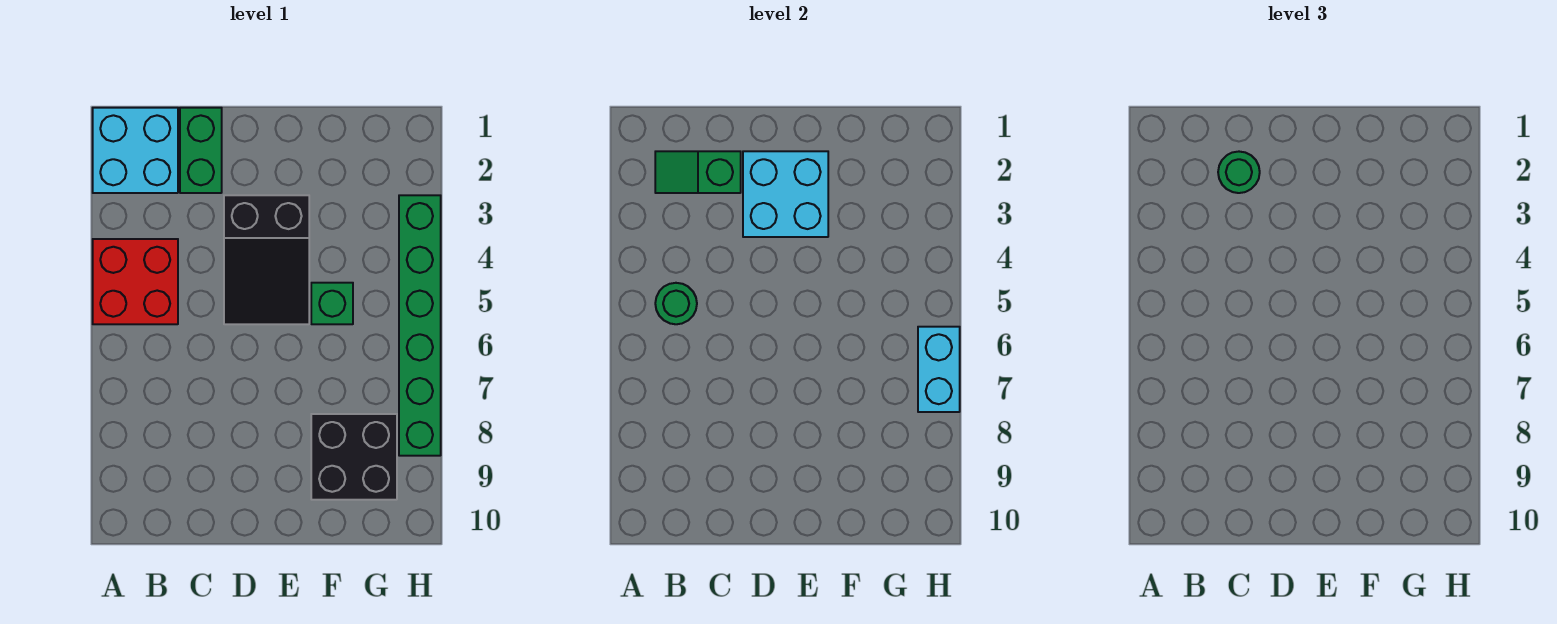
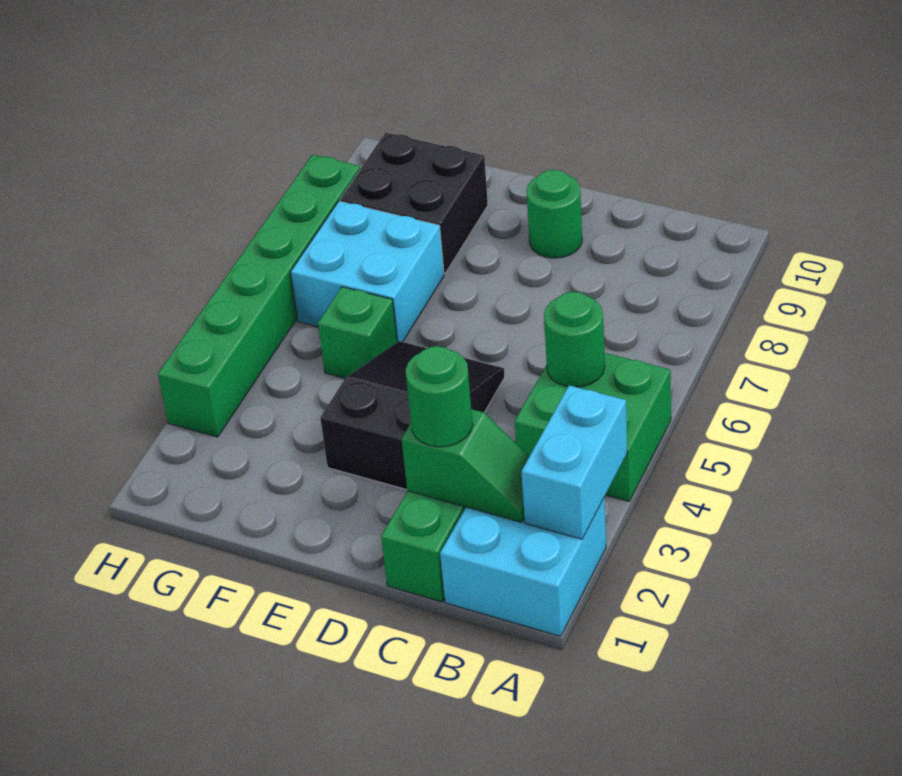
red 2x2 brick [93,239,178,324] -> green 2x2 brick [515,353,671,501]
cyan 2x2 brick [743,151,828,237] -> cyan 2x2 brick moved to [291,201,444,342]
none -> green 1x1 round brick [526,170,582,258]
cyan 1x2 brick [918,327,960,412] -> cyan 1x2 brick moved to [521,385,627,539]

